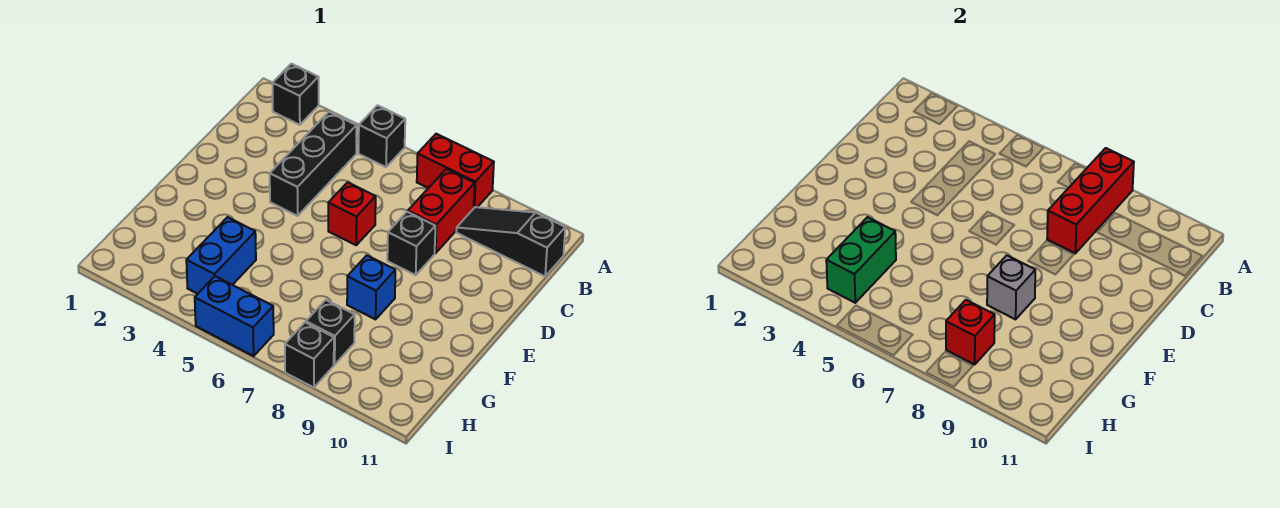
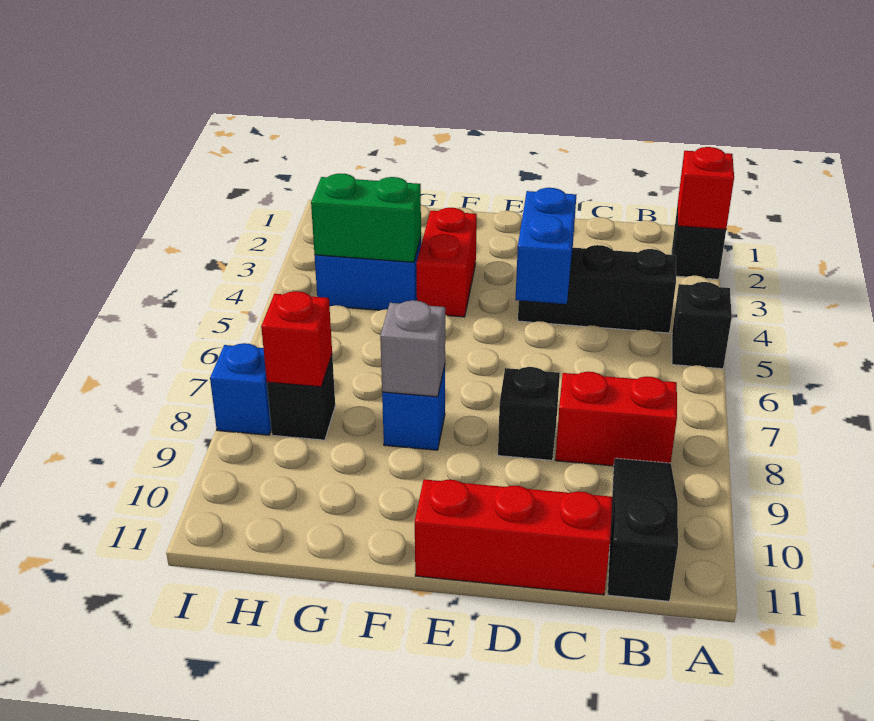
red 1x2 brick [417,134,494,208] -> red 1x2 brick moved to [416,208,477,317]
red 1x3 brick [1047,148,1134,253] -> red 1x3 brick moved to [415,479,612,595]
red 1x1 brick [328,182,376,245] -> red 1x1 brick moved to [678,147,734,230]
blue 1x2 brick [195,276,274,356] -> blue 1x2 brick moved to [515,188,576,304]
black 1x1 brick [285,323,334,388] -> blue 1x1 brick [210,343,271,435]

